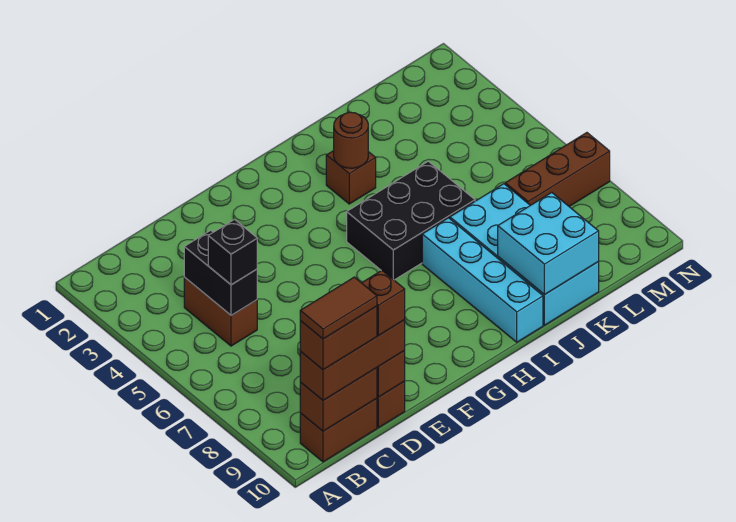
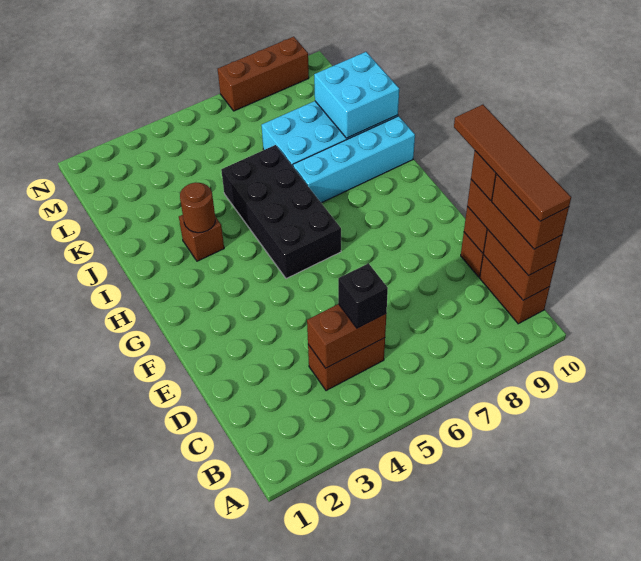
brown 1x2 tile [300,277,377,339] -> brown 1x4 tile [454,105,571,221]
black 1x2 brick [184,230,257,315] -> brown 1x2 brick [307,304,386,368]
black 2x3 brick [347,161,475,280] -> black 2x4 brick [221,145,341,279]
brown 1x3 brick [505,133,610,206] -> brown 1x3 brick turned to [218,37,309,111]

